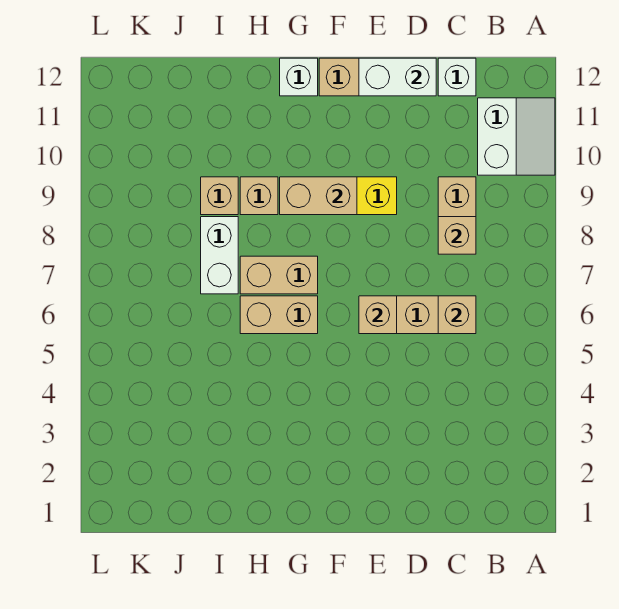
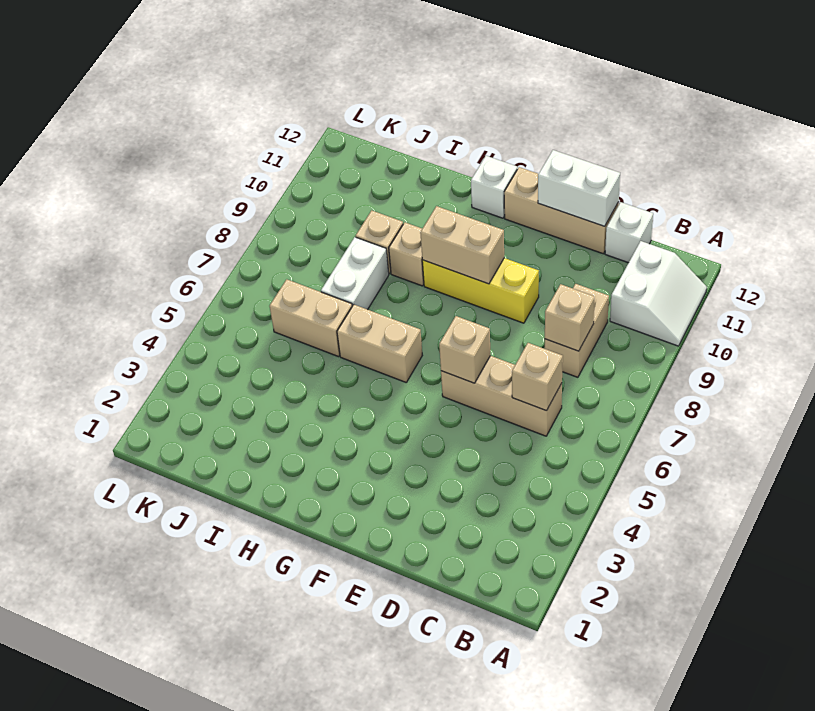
tan 1x2 brick [240,256,318,294] -> tan 1x2 brick moved to [270,279,352,357]

